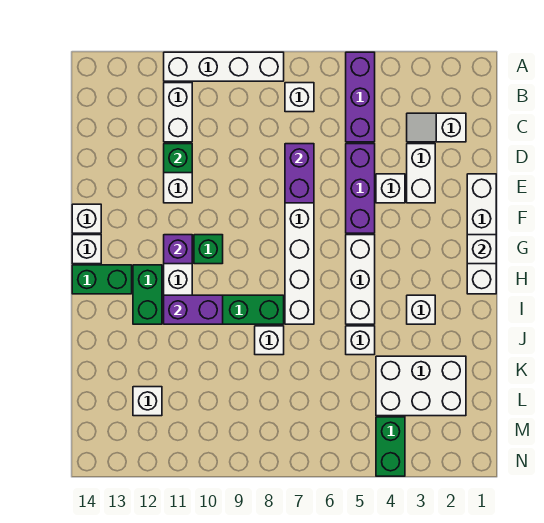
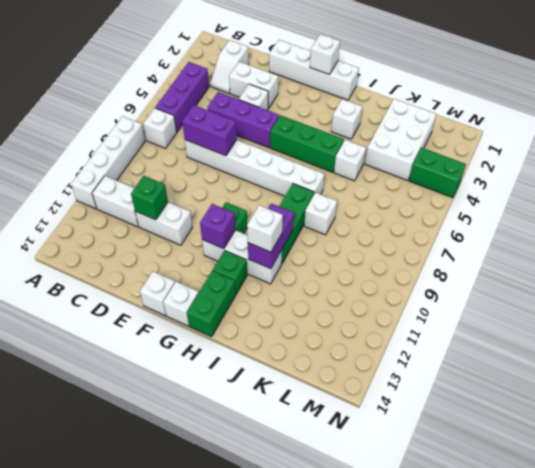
purple 1x3 brick [346,52,375,142] -> purple 1x3 brick turned to [155,62,209,132]
white 1x3 brick [346,235,375,324] -> green 1x3 brick [270,115,344,172]
green 1x2 brick [133,265,162,324] -> green 1x1 brick [213,251,247,294]
white 1x1 brick [133,387,162,416] -> white 1x1 brick moved to [247,205,283,252]

